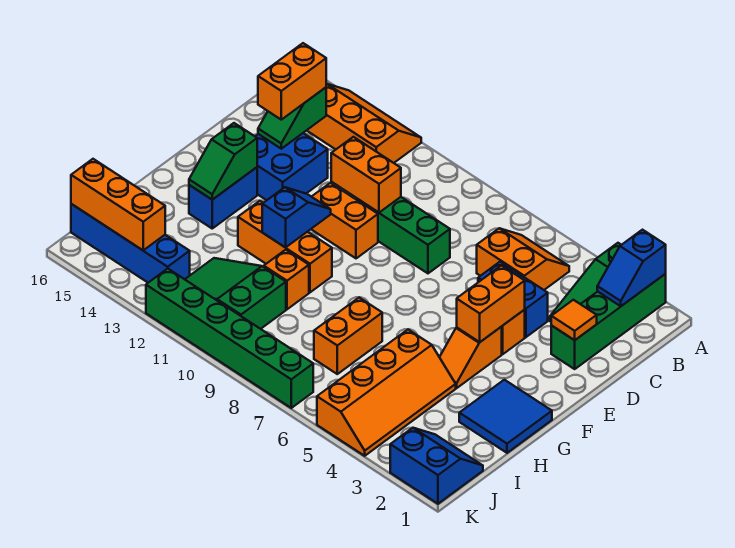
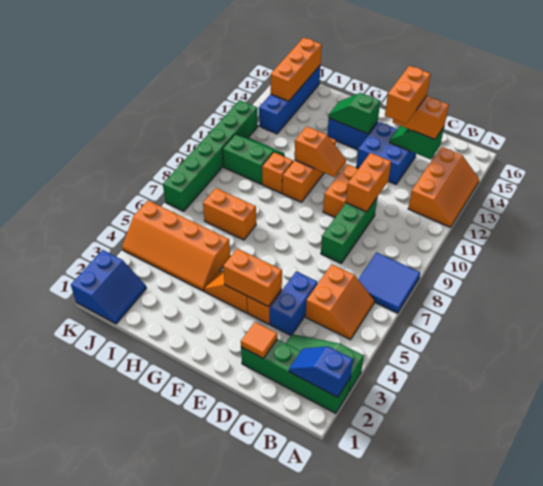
none -> orange 1x2 brick [385,66,431,124]
blue 1x2 slope [262,187,331,248] -> orange 1x2 slope [295,126,346,177]
blue 2x2 tile [459,380,552,453] -> blue 2x2 tile moved to [358,253,420,313]
green 2x3 slope [185,258,286,329] -> green 2x2 slope [222,135,284,184]

